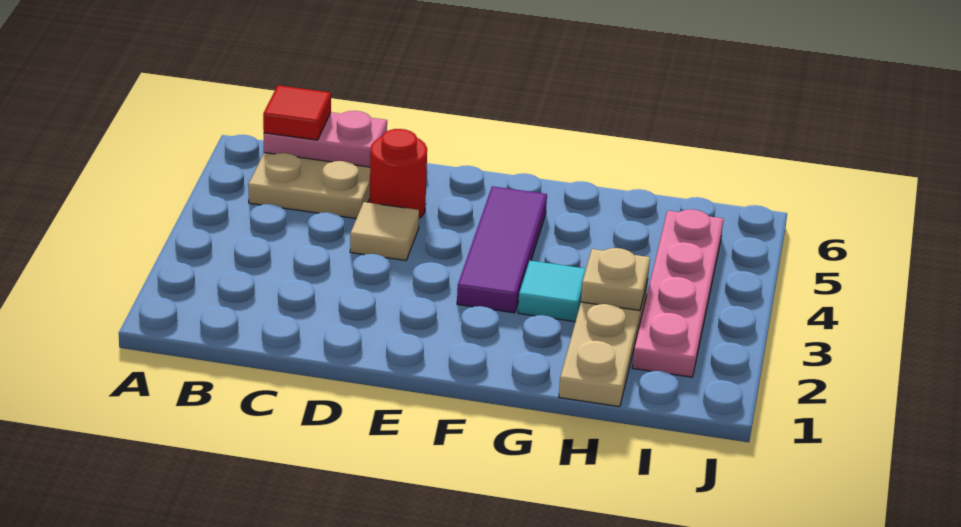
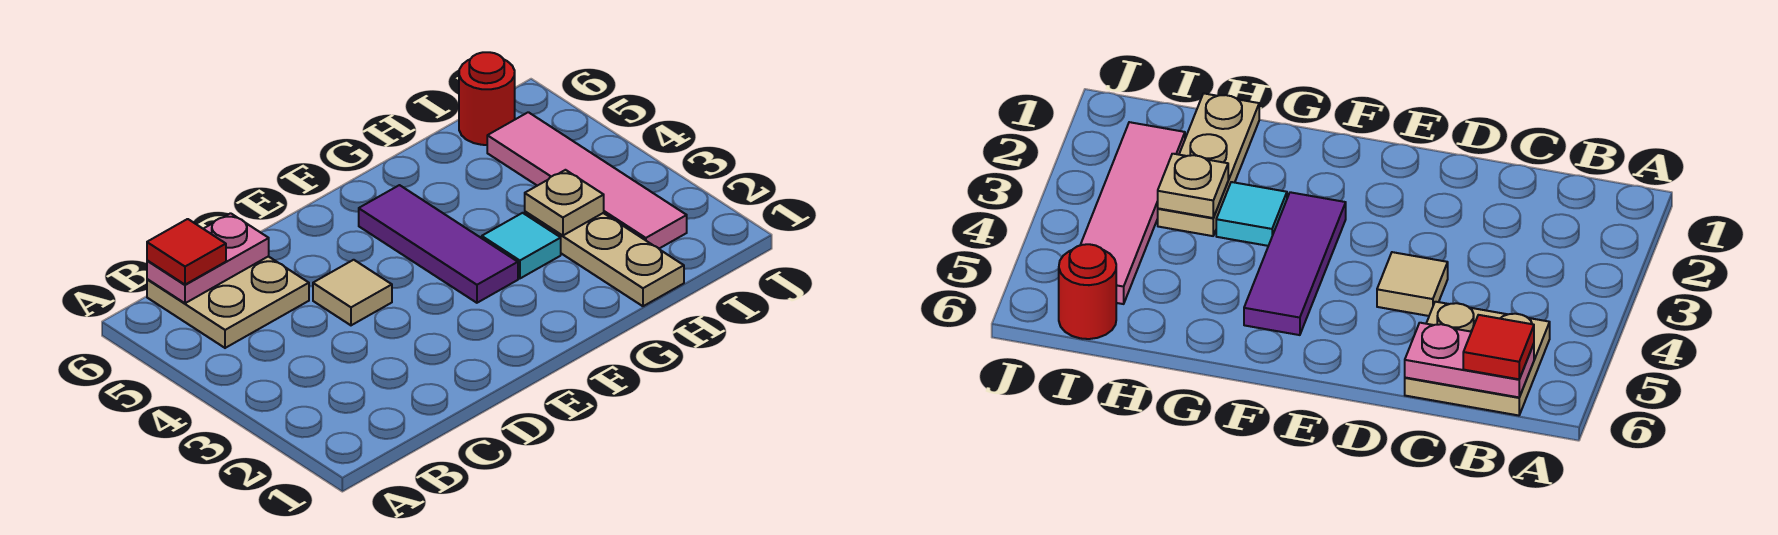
red 1x1 round brick [370,129,427,218] -> red 1x1 round brick moved to [459,52,515,145]
pink 1x4 plate [632,209,723,377] -> pink 1x4 tile [487,112,687,248]

